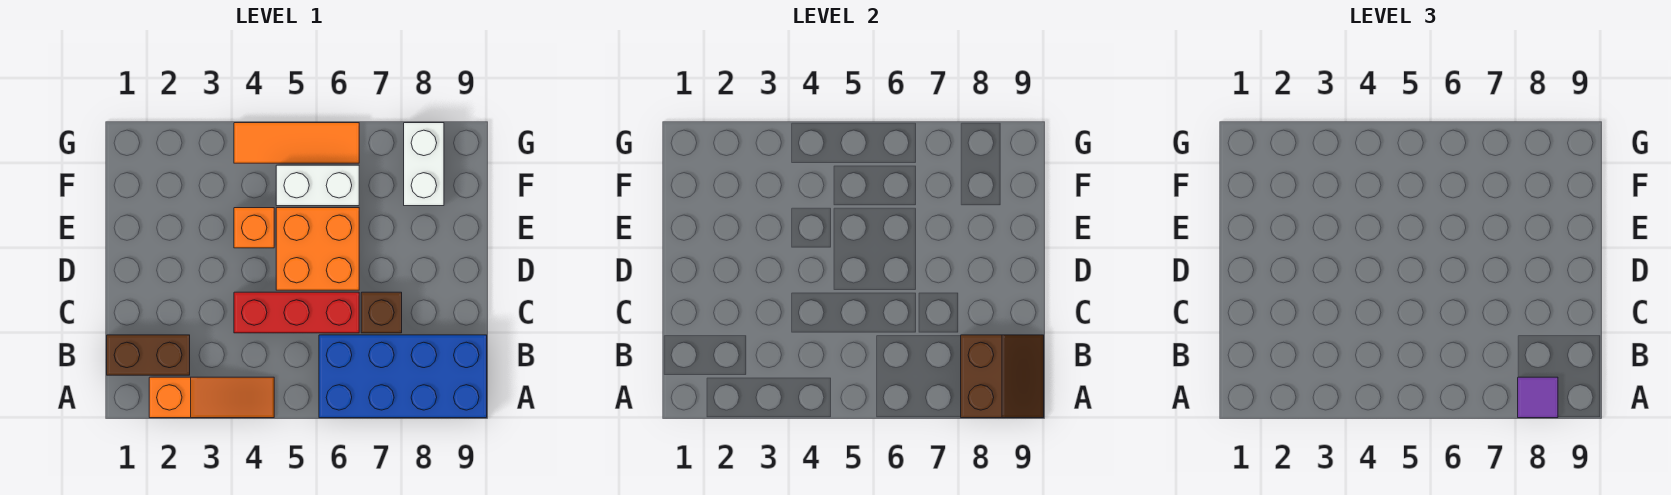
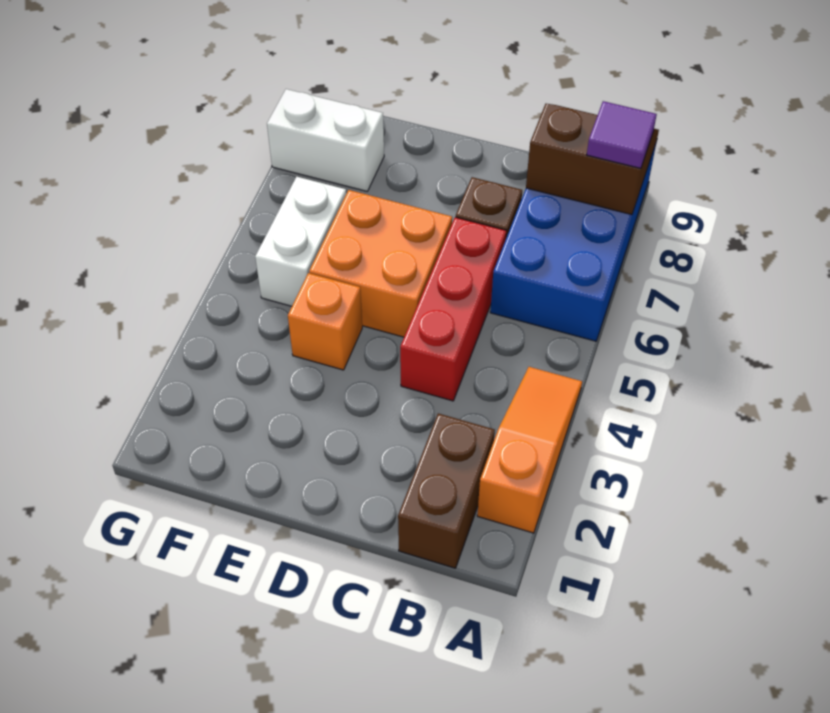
orange 1x3 tile [234,123,359,163] -> none

